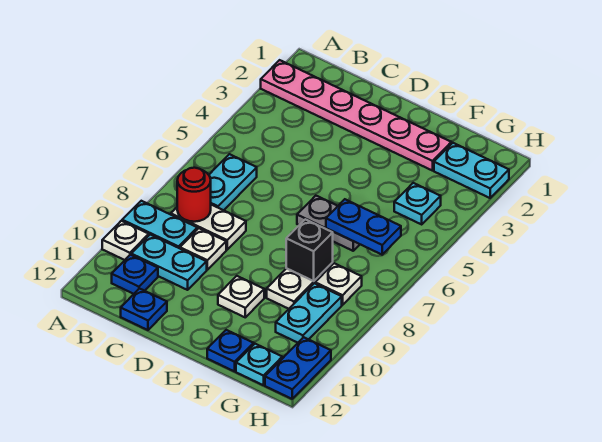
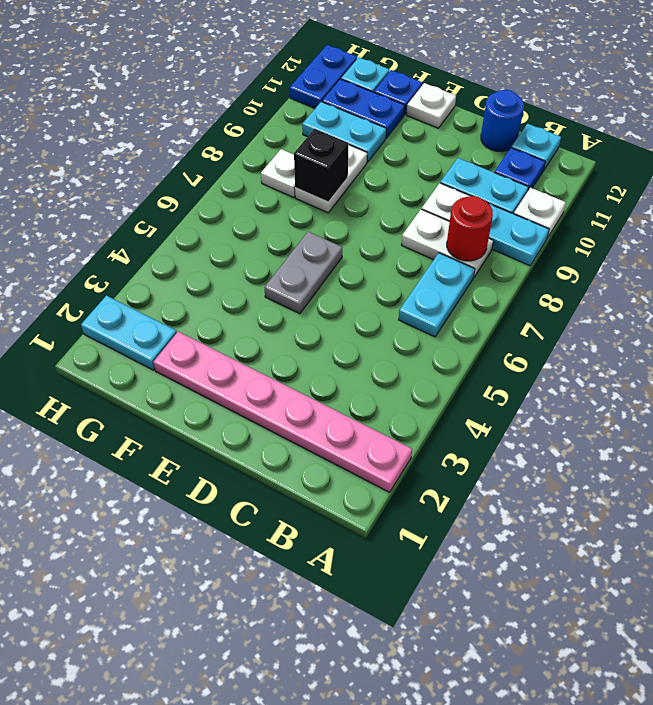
blue 1x1 plate [121,289,167,330] -> blue 1x1 round brick [481,90,524,151]
grey 1x2 plate [297,196,360,251] -> grey 1x2 plate turned to [264,232,342,314]
white 1x1 plate [218,276,264,317] -> white 1x1 plate moved to [407,83,456,128]
blue 1x2 plate [326,199,401,255] -> blue 1x2 plate moved to [322,79,405,138]
cyan 1x1 plate [394,183,441,224] -> cyan 1x1 plate moved to [511,124,561,171]
cyan 1x2 plate [276,283,342,343] -> cyan 1x2 plate turned to [302,102,386,162]

